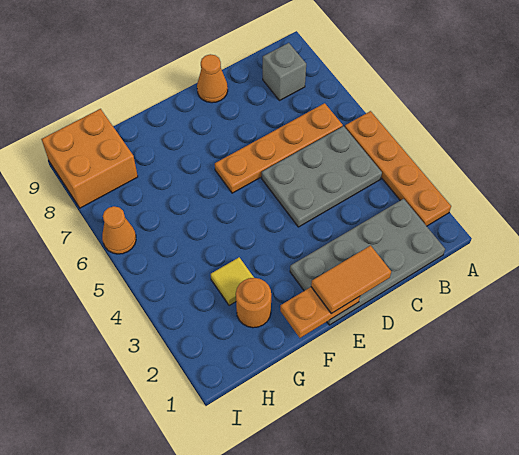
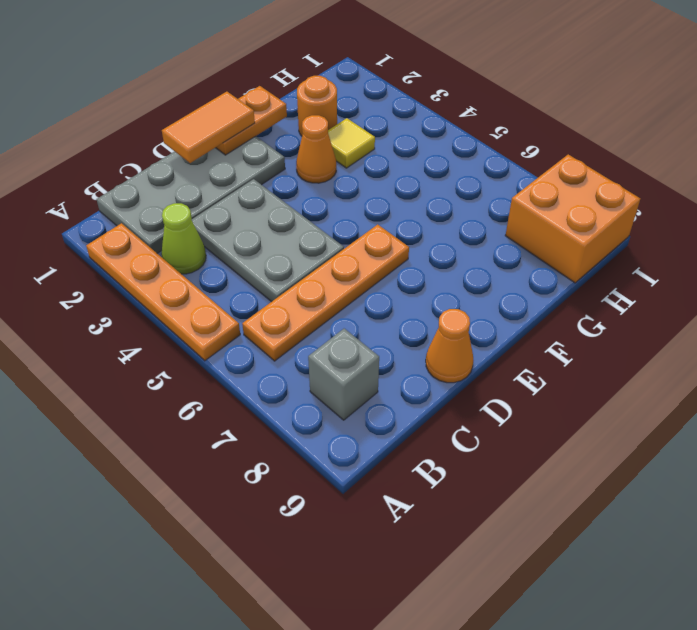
none -> lime 1x1 cone [161,203,206,274]
grey 2x3 plate [261,126,382,227] -> grey 2x3 plate turned to [192,179,344,302]
orange 1x1 cone [102,206,136,254] -> orange 1x1 cone moved to [296,115,336,183]

